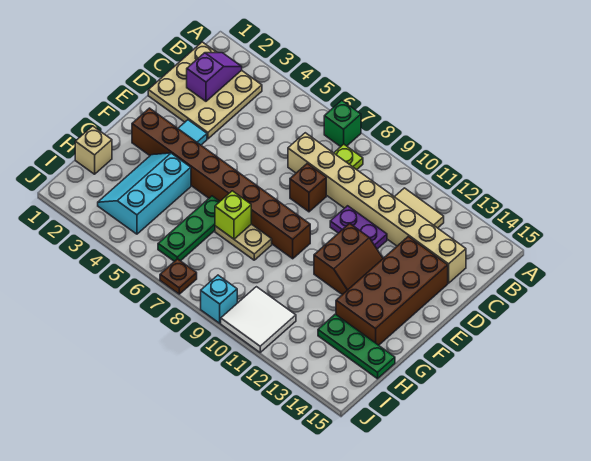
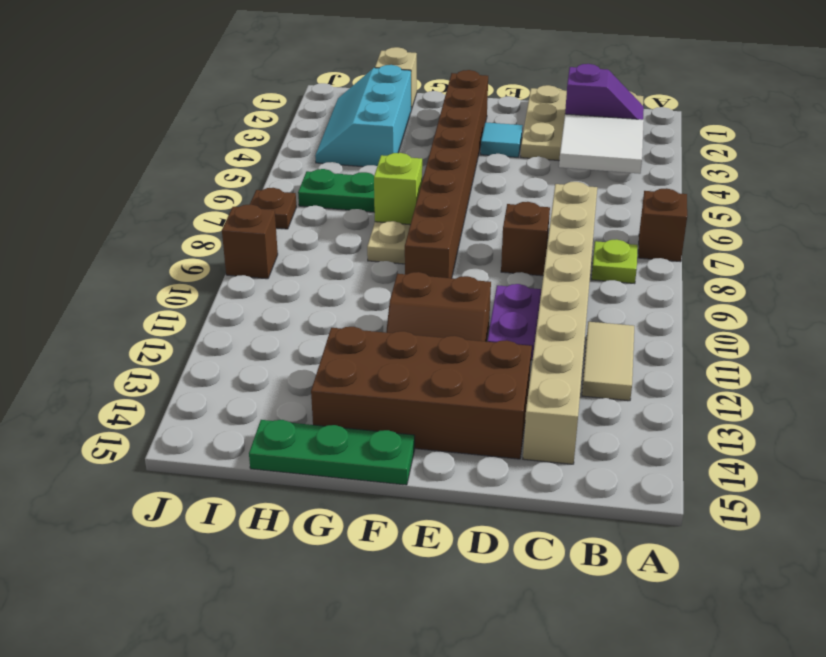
green 1x1 brick [324,100,361,147] -> brown 1x1 brick [638,188,687,262]
cyan 2x3 slope [98,153,191,234] -> cyan 2x3 slope turned to [315,65,411,167]
green 1x3 plate [318,314,395,379] -> green 1x3 plate turned to [249,420,415,485]
white 2x2 tile [221,287,296,352] -> white 2x2 tile moved to [559,114,644,174]
cyan 1x1 brick [201,275,237,323] -> brown 1x1 brick [222,205,278,279]

